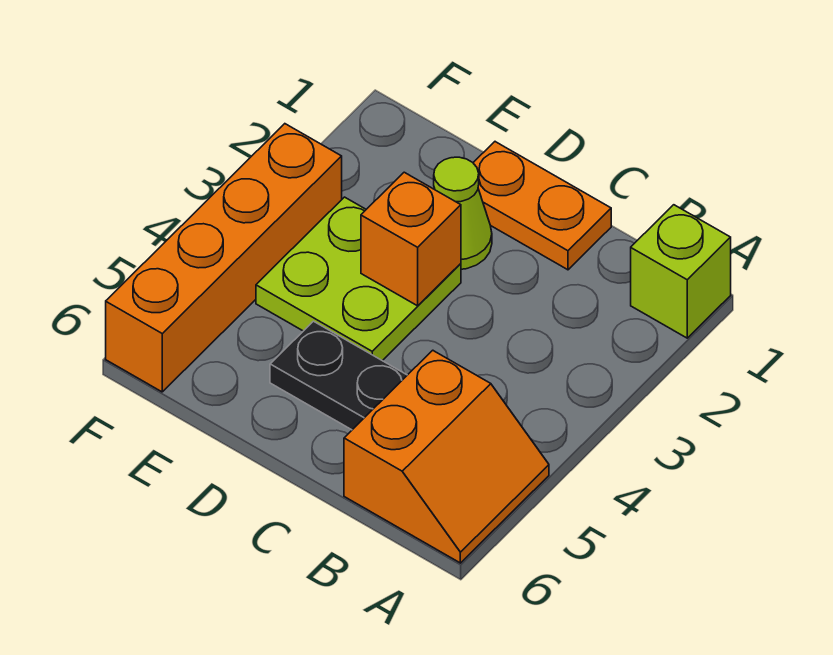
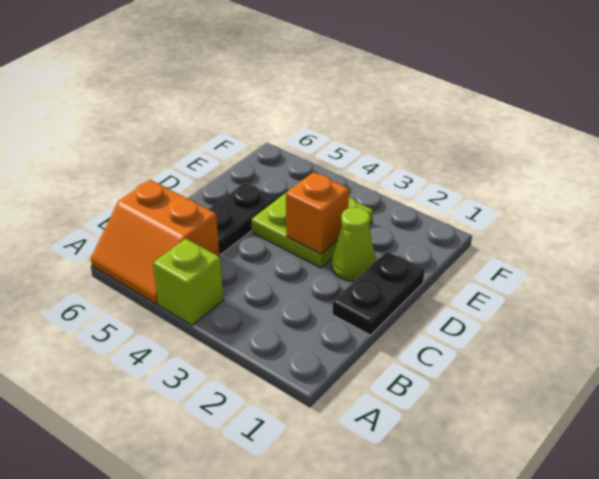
lime 1x1 brick [631,205,731,338] -> lime 1x1 brick moved to [153,239,223,325]
orange 1x2 plate [473,142,611,270] -> black 1x2 plate [332,252,425,335]
orange 1x4 brick [106,124,342,392] -> none

